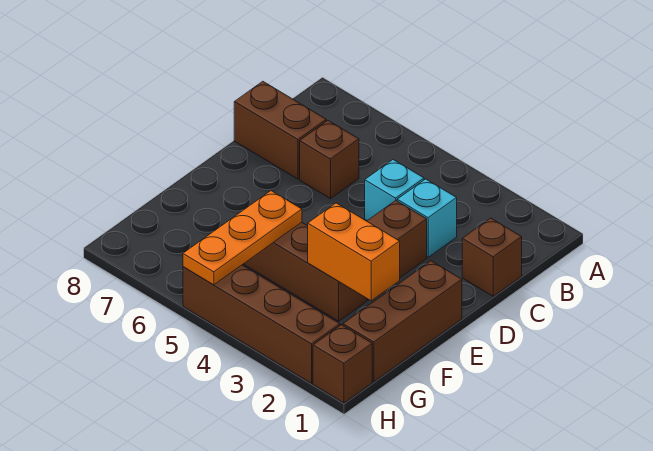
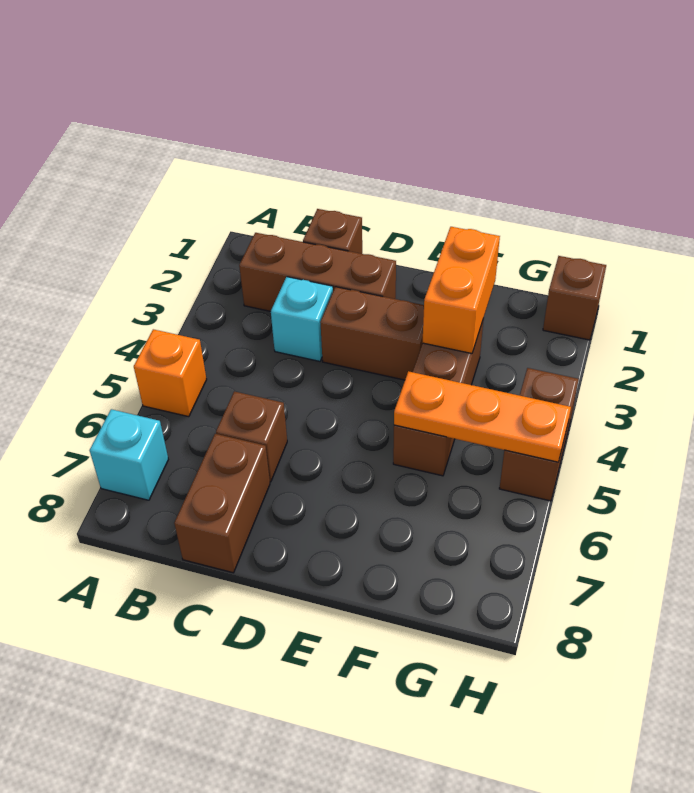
none -> orange 1x1 brick [134,329,207,417]
cyan 1x1 brick [365,160,424,220] -> cyan 1x1 brick moved to [90,409,168,500]
brown 1x3 brick [343,261,462,382] -> brown 1x3 brick moved to [239,233,396,311]
brown 1x4 brick [183,265,340,383] -> brown 1x2 brick [499,368,579,501]

